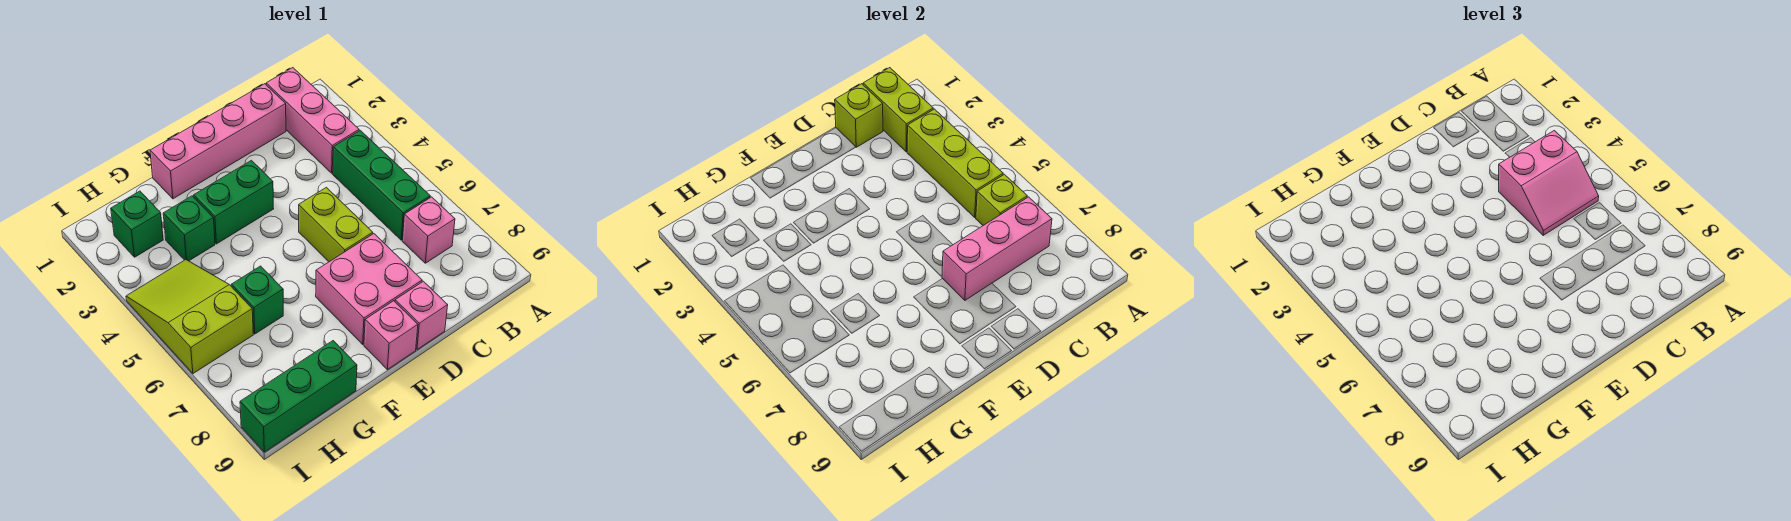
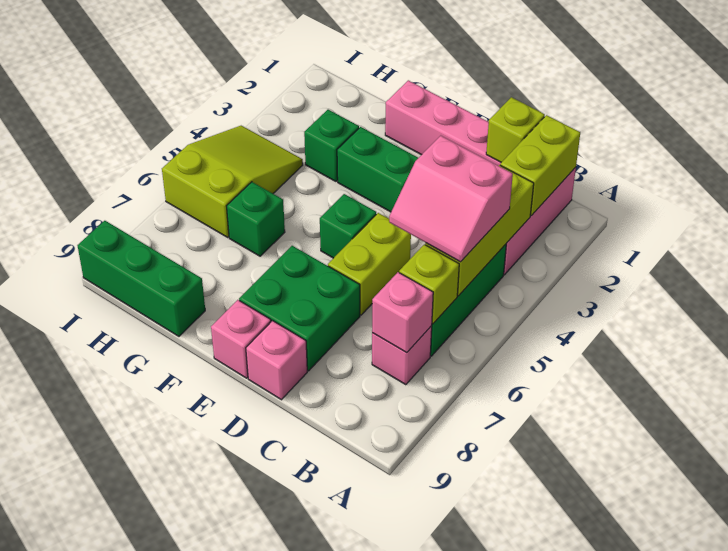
pink 1x3 brick [942,197,1052,300] -> pink 1x1 brick [372,272,433,353]
pink 2x2 brick [316,234,422,344] -> green 2x2 brick [239,246,360,371]
green 1x1 brick [111,191,163,257] -> green 1x1 brick moved to [320,194,376,258]

